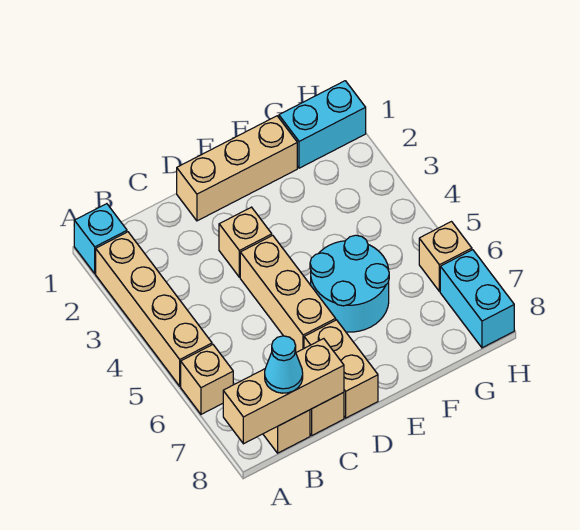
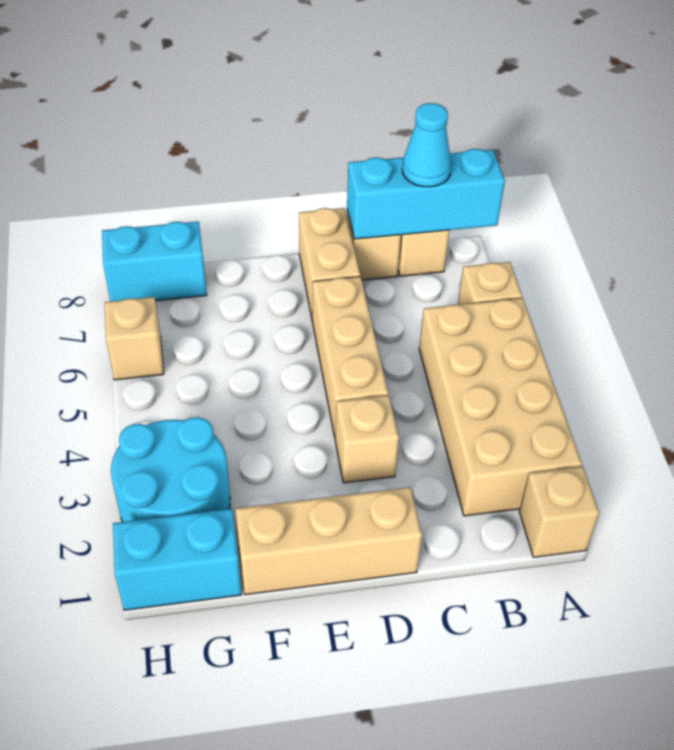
cyan 1x1 brick [74,204,127,273] -> tan 1x1 brick [519,467,599,557]
tan 1x4 brick [96,232,212,386] -> tan 2x4 brick [419,298,582,516]
tan 1x3 brick [223,339,344,444] -> cyan 1x3 brick [347,149,505,239]
cyan 2x2 round brick [310,235,389,332] -> cyan 2x2 round brick moved to [111,417,230,522]
cyan 1x2 brick [440,250,514,348] -> cyan 1x2 brick turned to [102,221,207,301]

